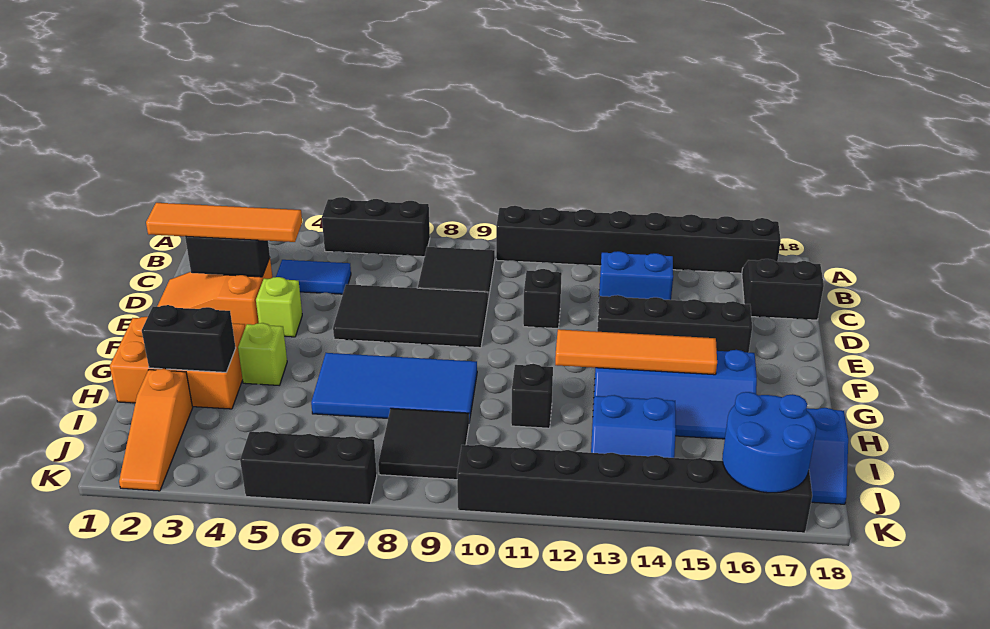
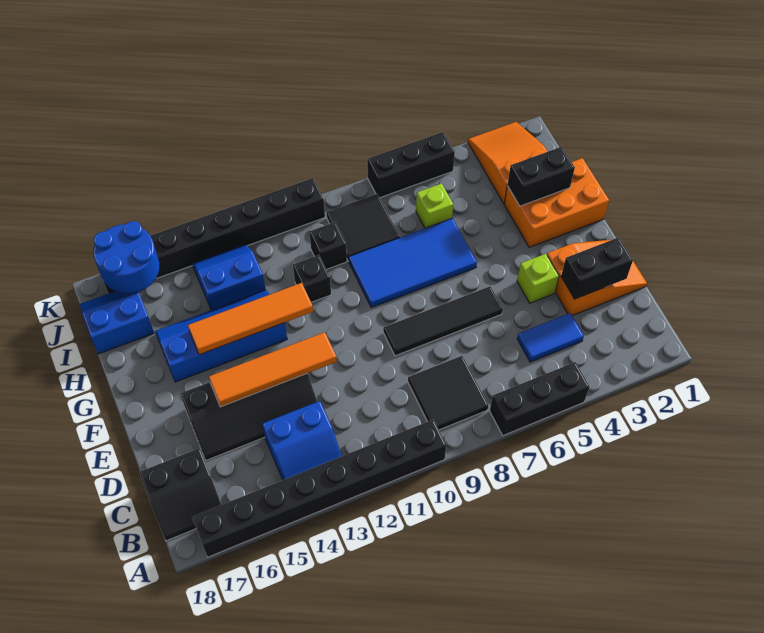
orange 1x4 tile [146,203,302,242] -> orange 1x4 tile moved to [209,332,337,407]
black 2x4 tile [333,284,488,348] -> black 1x4 tile [383,286,503,356]
black 1x1 brick [523,269,562,329] -> black 1x1 brick moved to [309,222,347,270]
lime 1x1 brick [238,323,287,385] -> lime 1x1 brick moved to [416,183,453,228]
orange 1x3 slope [119,369,193,491] -> orange 2x3 slope [468,122,548,204]

